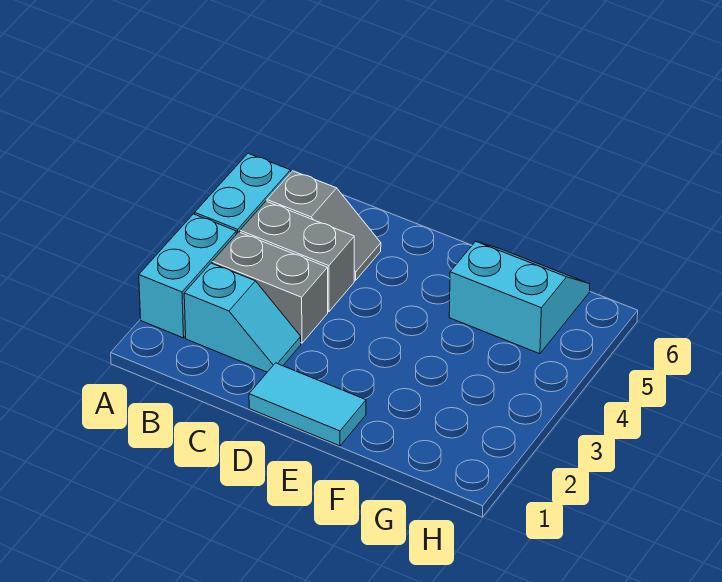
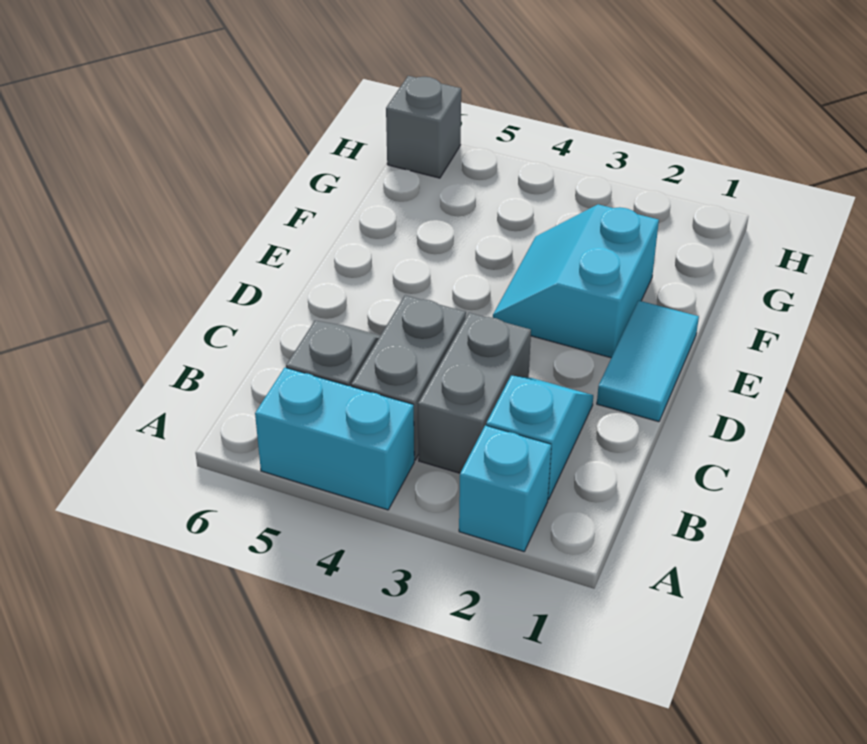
cyan 1x2 brick [139,214,236,338] -> cyan 1x1 brick [459,425,551,552]
cyan 2x2 slope [449,242,590,354] -> cyan 2x2 slope moved to [493,204,659,358]
none -> grey 1x1 brick [386,76,461,178]

